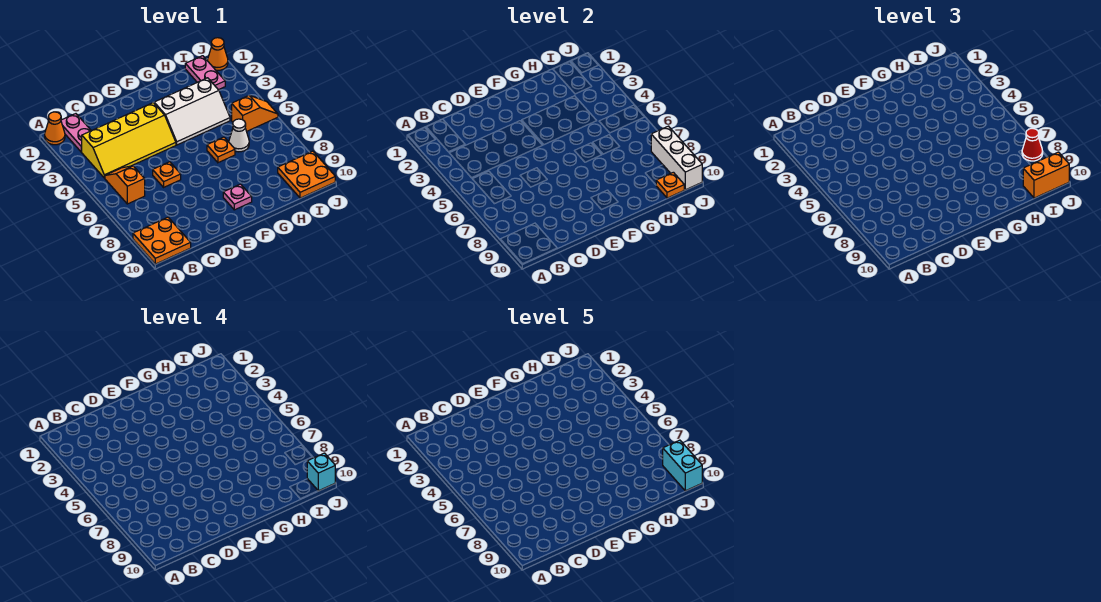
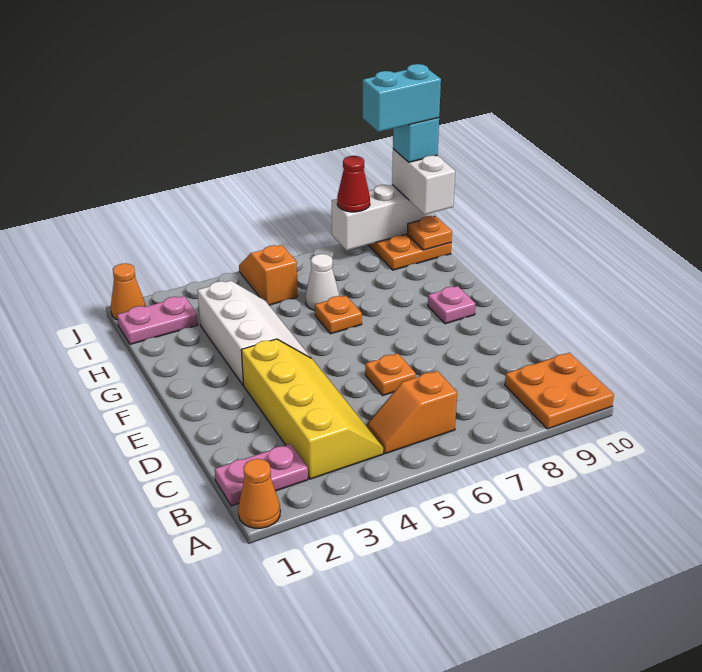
orange 1x2 brick [1023,152,1069,198] -> white 1x2 brick [392,149,455,214]

